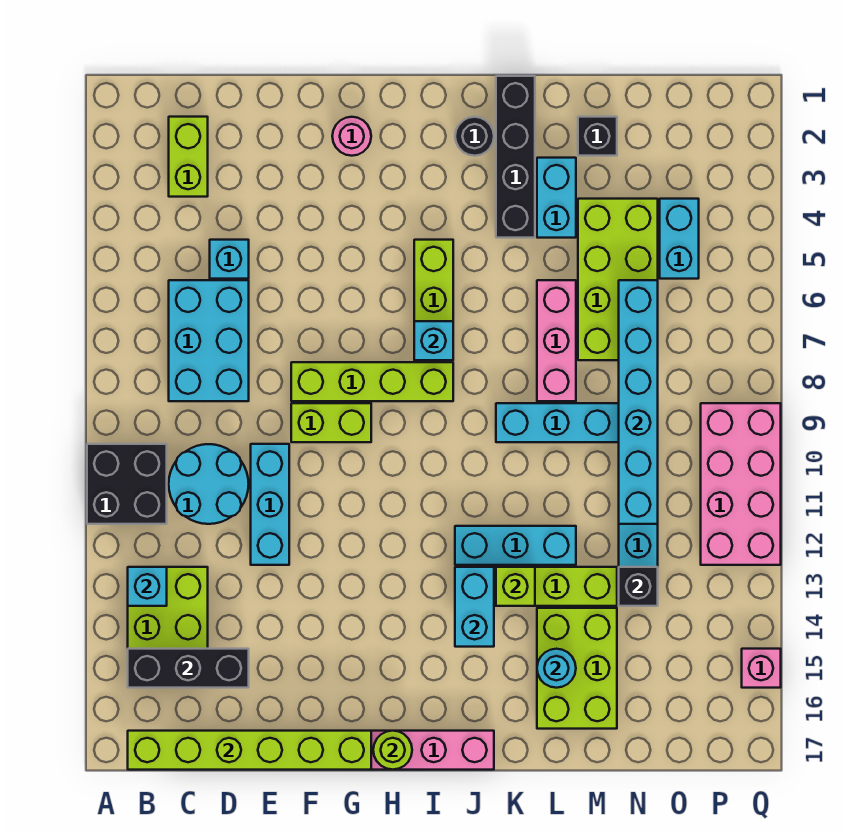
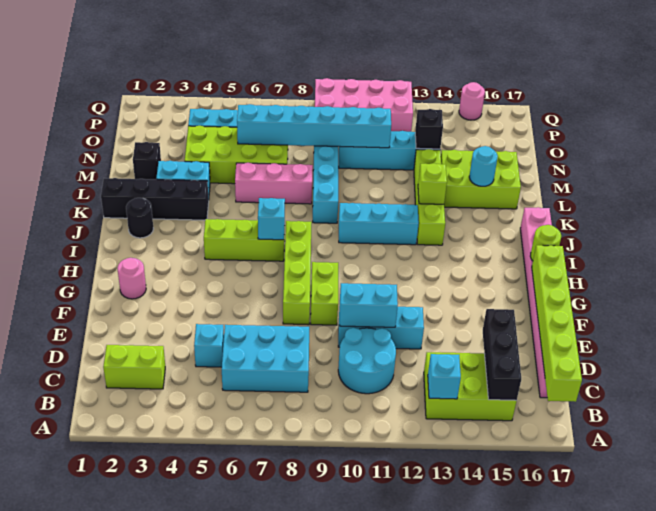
black 2x2 brick [87,444,167,524] -> none
cyan 1x3 brick [455,526,576,565] -> cyan 1x3 brick turned to [339,203,419,245]
cyan 1x2 brick [455,567,494,647] -> cyan 1x2 brick moved to [340,283,398,327]
pink 1x1 brick [742,649,781,688] -> pink 1x1 round brick [459,82,485,120]

